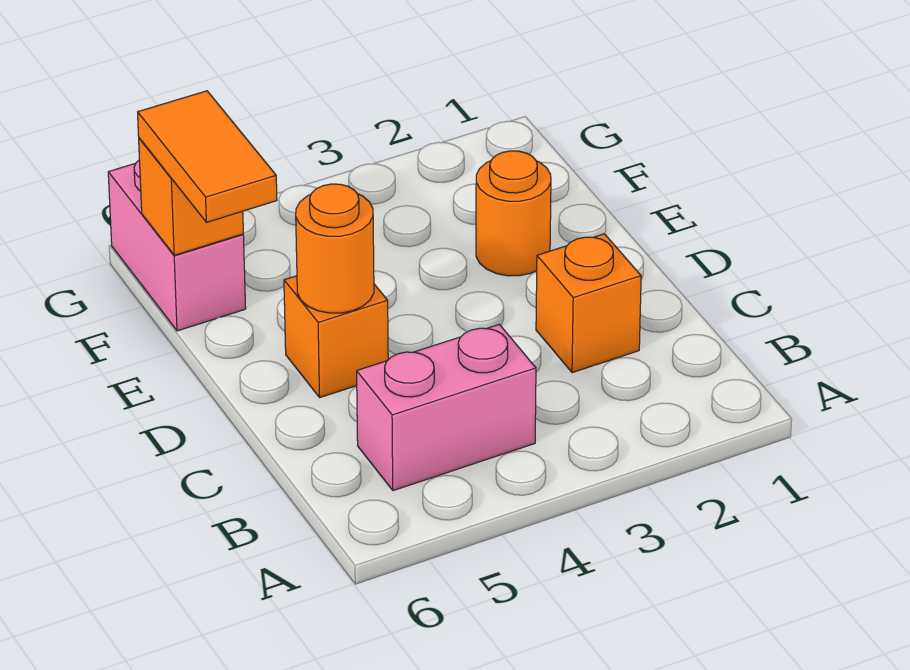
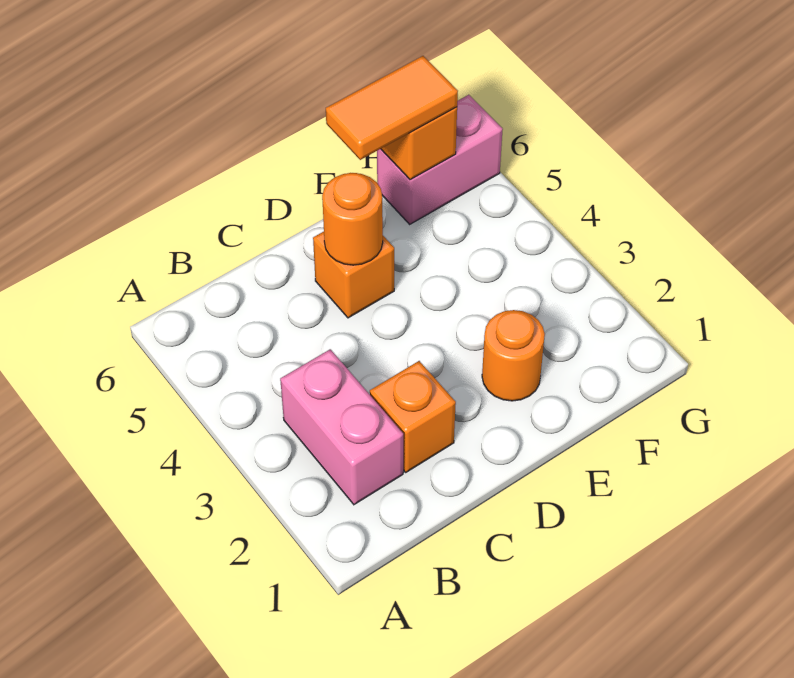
pink 1x2 brick [357,324,536,491] -> pink 1x2 brick moved to [280,349,403,505]

